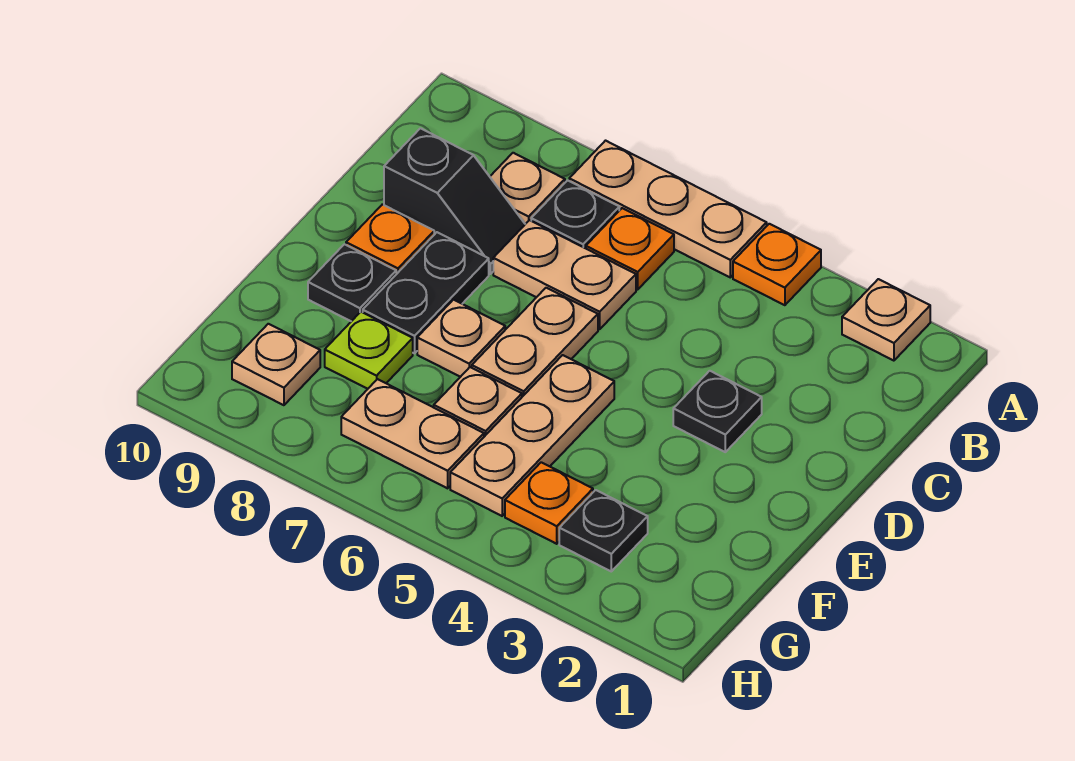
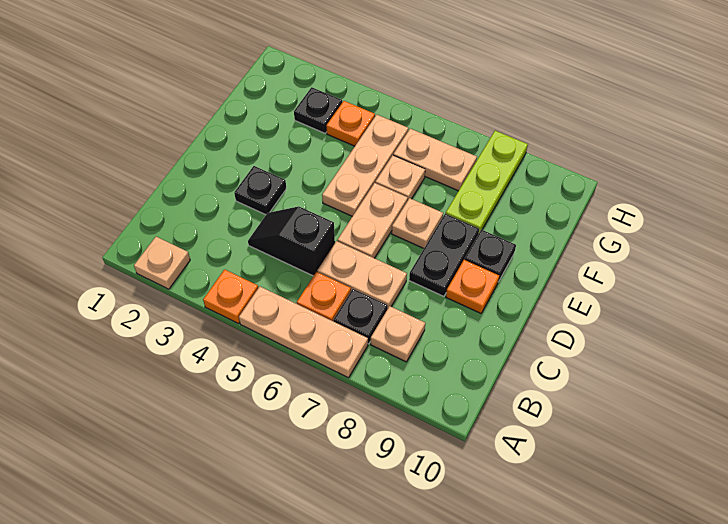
black 1x2 slope [384,128,525,274] -> black 1x2 slope moved to [248,207,335,276]
lime 1x1 plate [325,312,413,389] -> lime 1x3 plate [446,131,528,232]
tan 1x1 plate [232,324,320,405] -> none

